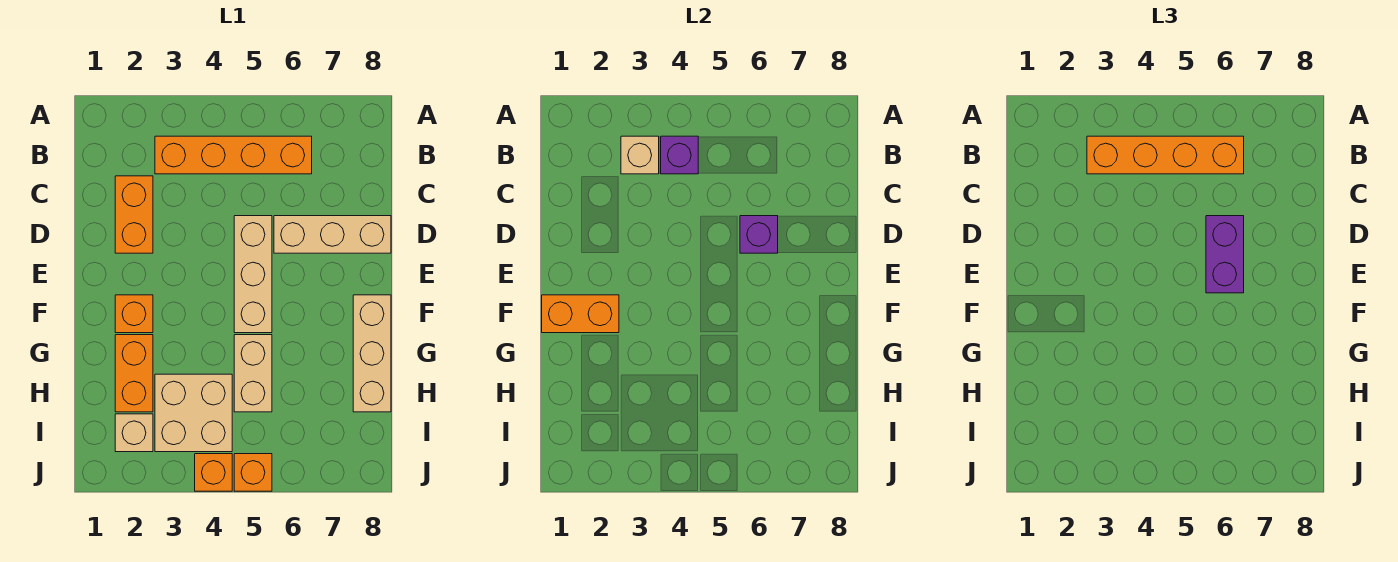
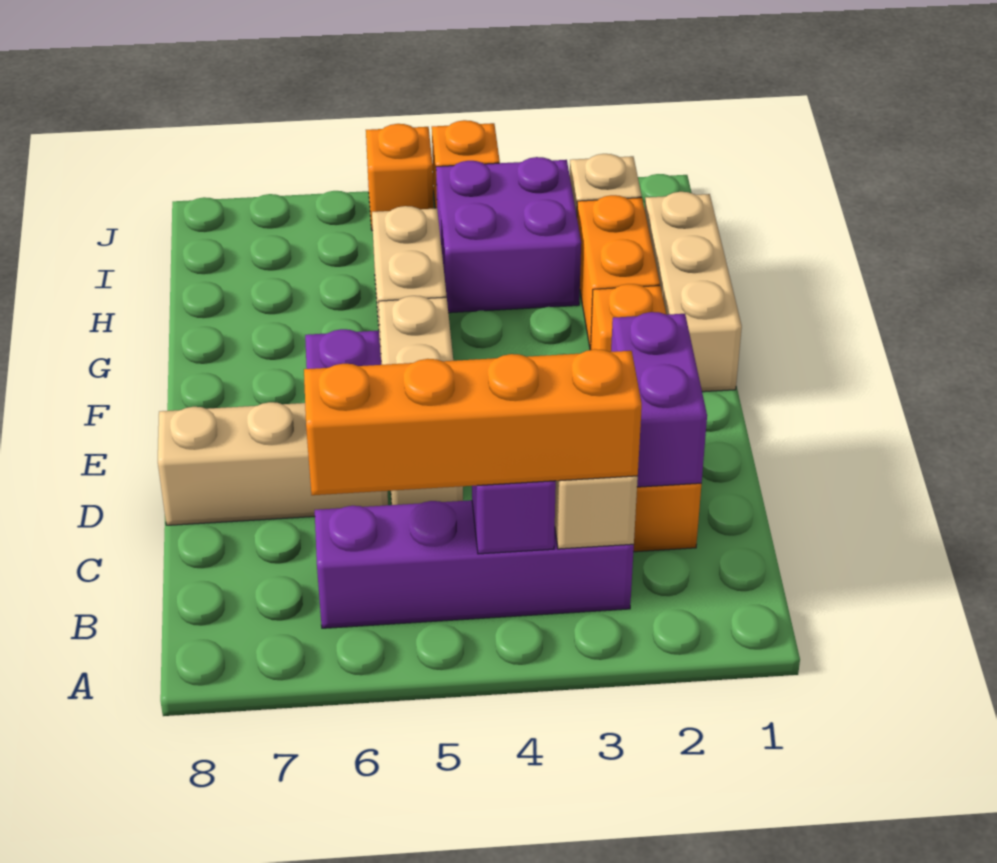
orange 1x4 brick [155,136,312,174] -> purple 1x4 brick [315,500,634,628]
purple 1x2 brick [1206,216,1244,293] -> purple 1x2 brick moved to [611,312,707,487]
orange 1x2 brick [542,295,619,333] -> none
tan 1x3 brick [353,295,391,412] -> tan 1x3 brick moved to [645,192,742,392]
tan 2x2 brick [155,374,232,452] -> purple 2x2 brick [436,157,581,313]

